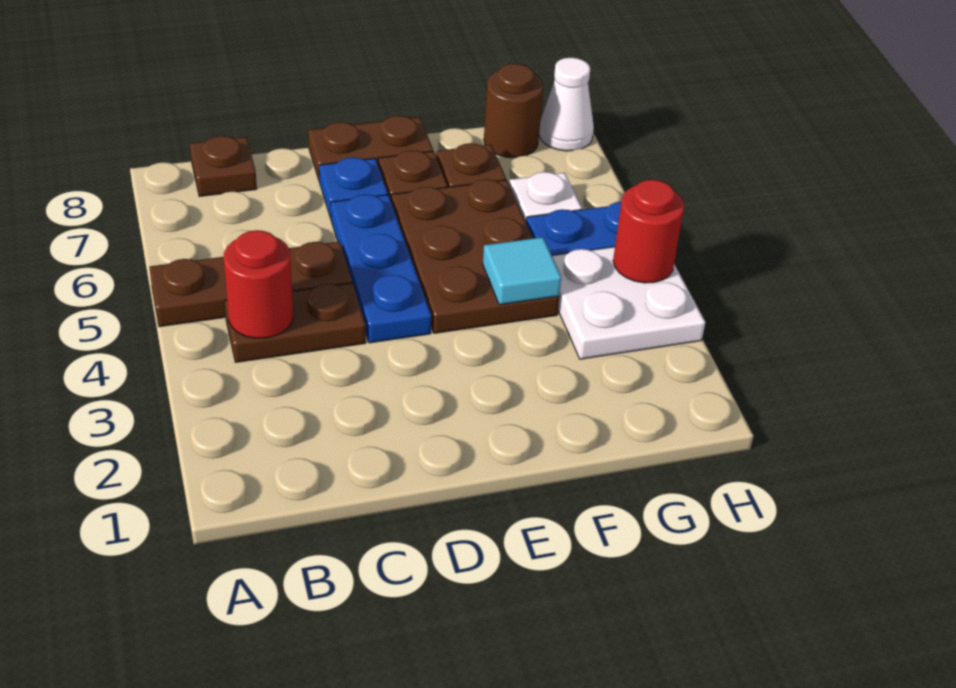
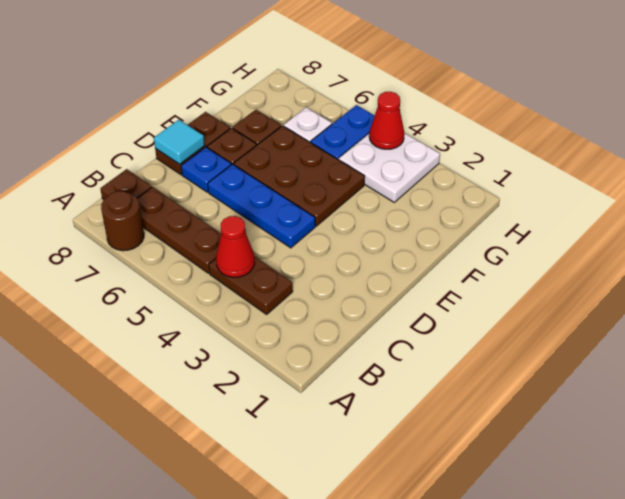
brown 1x3 plate [149,241,352,327] -> brown 1x3 plate turned to [137,187,221,273]
brown 1x2 plate [224,283,366,362] -> brown 1x2 plate turned to [209,256,293,314]
red 1x1 round brick [224,230,293,338] -> red 1x1 cone [216,216,255,277]
cyan 1x1 tile [483,237,561,305] -> cyan 1x1 tile moved to [154,120,205,164]
brown 1x1 round brick [484,64,543,158] -> brown 1x1 round brick moved to [101,191,144,251]
red 1x1 round brick [613,180,684,283] -> red 1x1 cone [369,92,404,149]
white 1x1 cone [539,58,594,151] -> none

